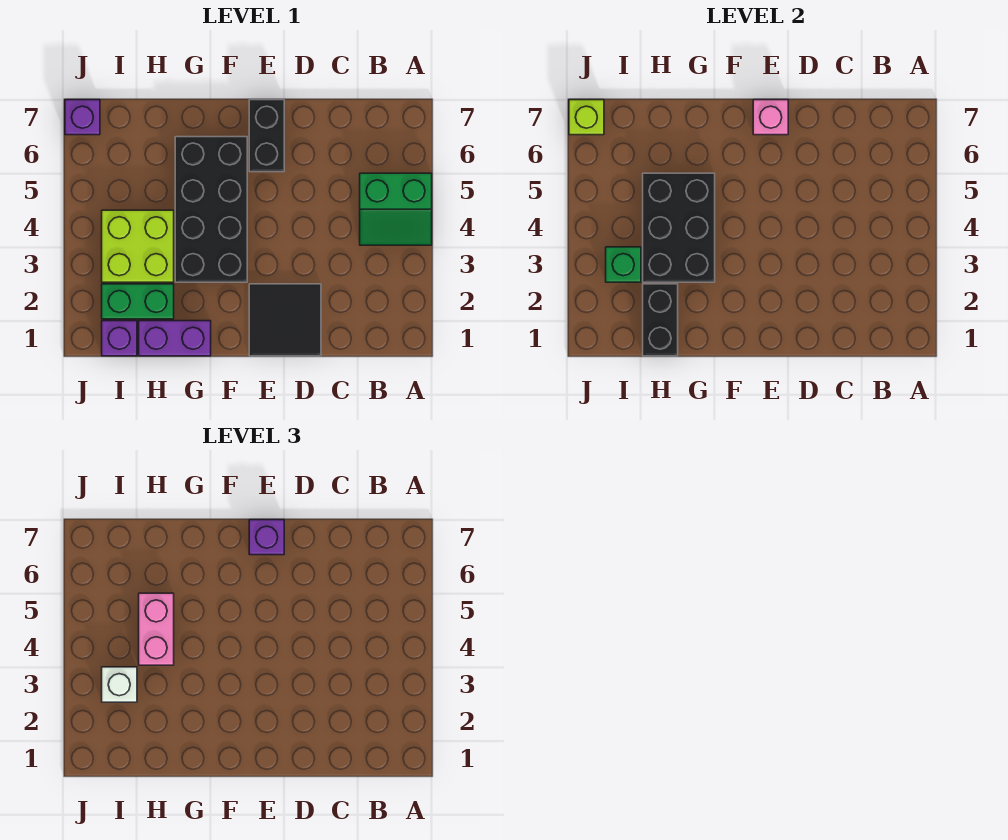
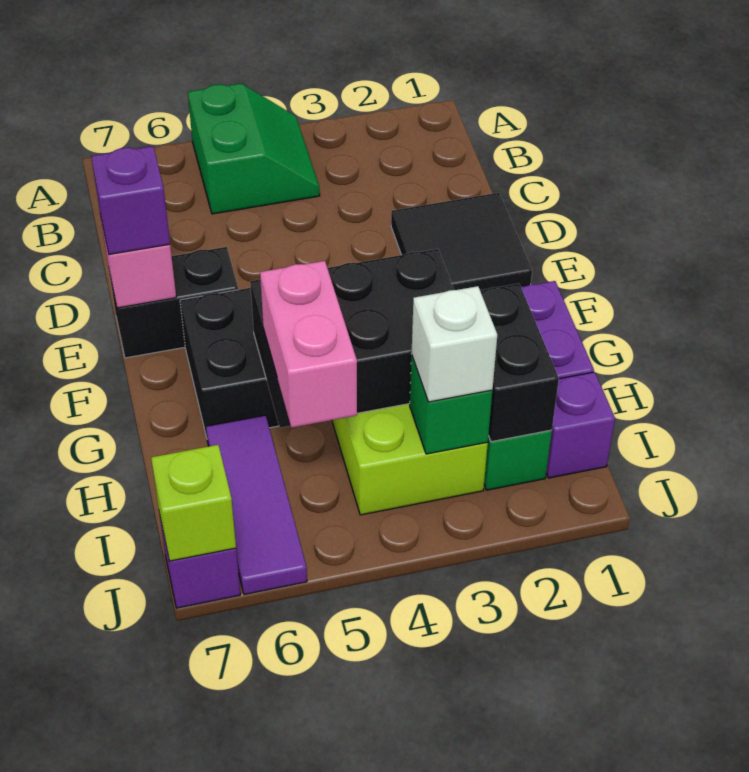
black 1x2 brick [643,284,678,356] -> black 1x2 brick turned to [480,283,559,442]
pink 1x2 brick [139,593,174,665] -> pink 1x2 brick turned to [260,261,357,428]
none -> purple 1x3 tile [206,415,307,595]

